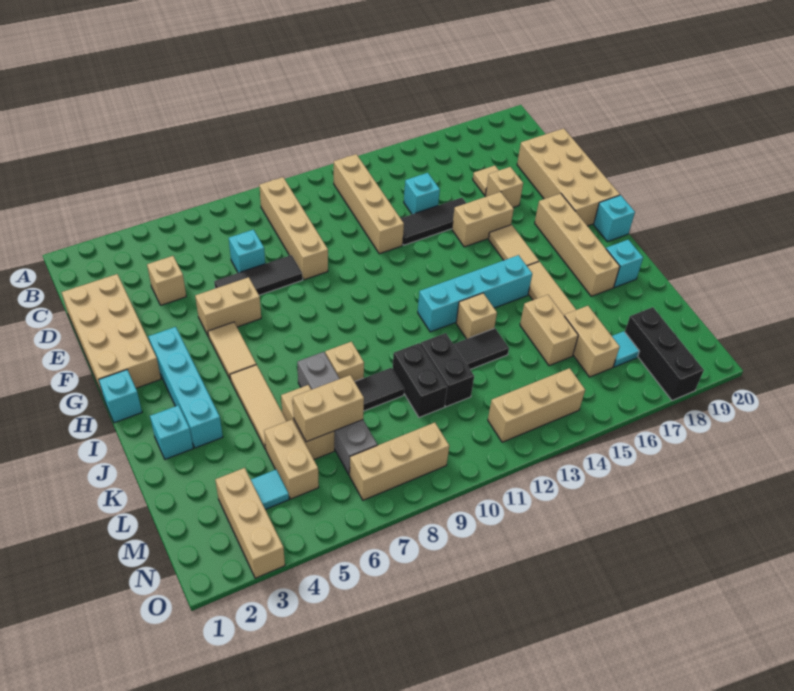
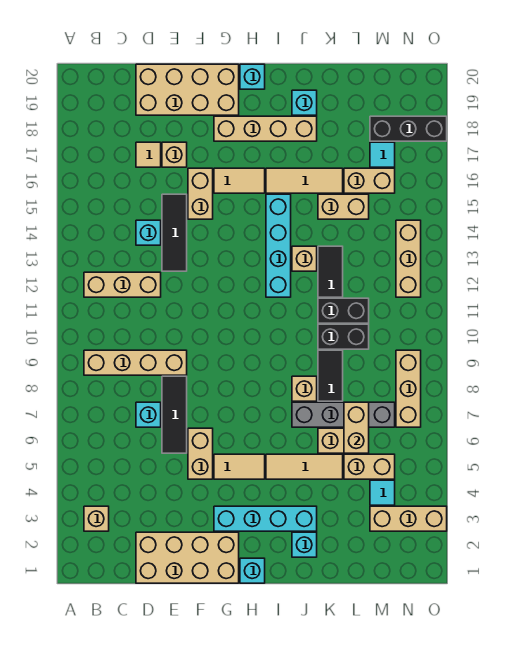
tan 1x4 brick [334,154,404,254] -> tan 1x3 brick [84,272,161,297]
tan 1x1 brick [147,256,186,305] -> tan 1x1 brick moved to [84,506,109,531]

